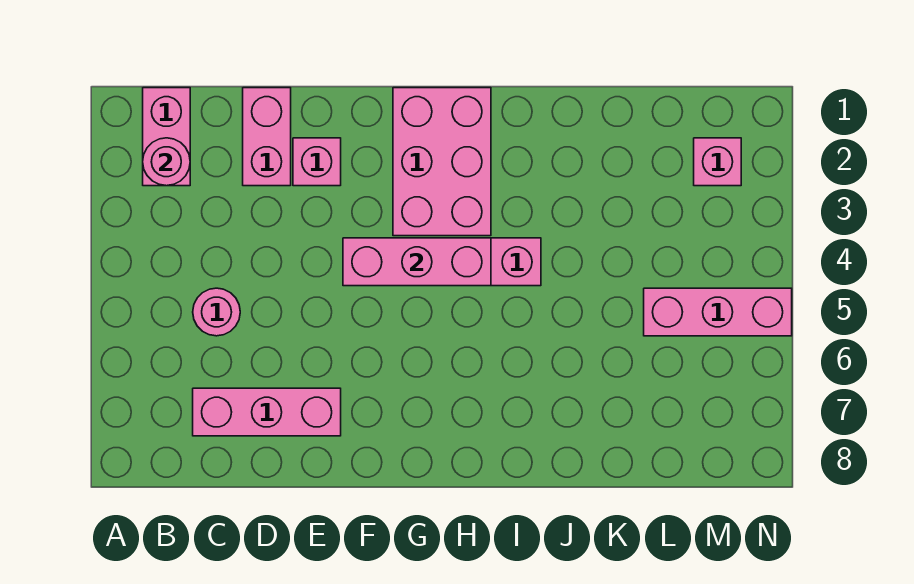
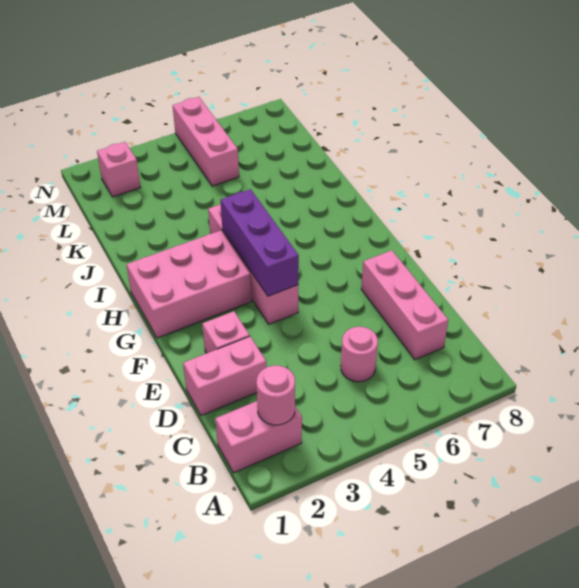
pink 1x3 brick [343,238,491,286] -> purple 1x3 brick [220,189,299,296]

